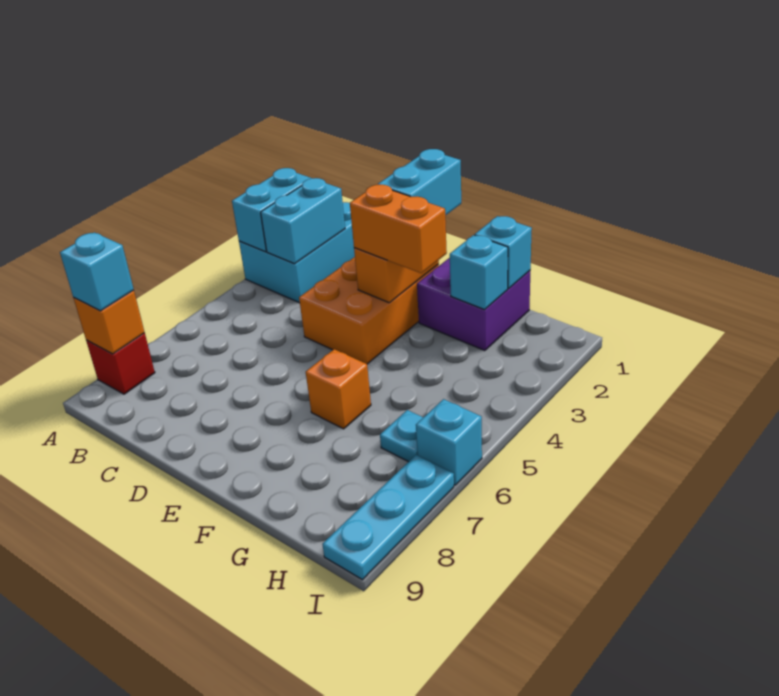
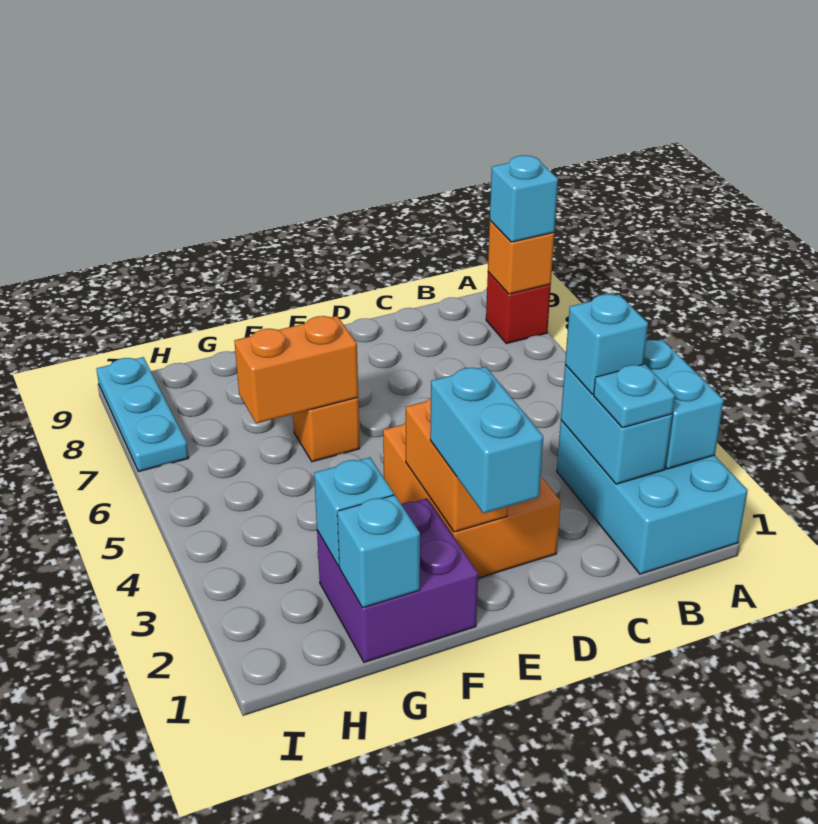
orange 1x2 brick [350,185,447,273] -> orange 1x2 brick moved to [234,316,358,423]
cyan 1x1 plate [380,410,423,462] -> cyan 1x1 plate moved to [594,364,675,428]
cyan 1x1 brick [416,399,482,485] -> cyan 1x1 brick moved to [565,294,648,394]

